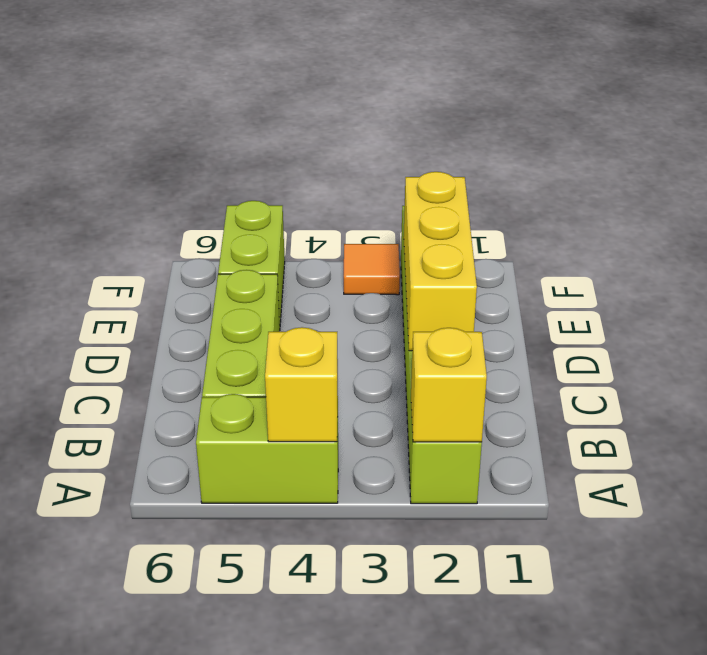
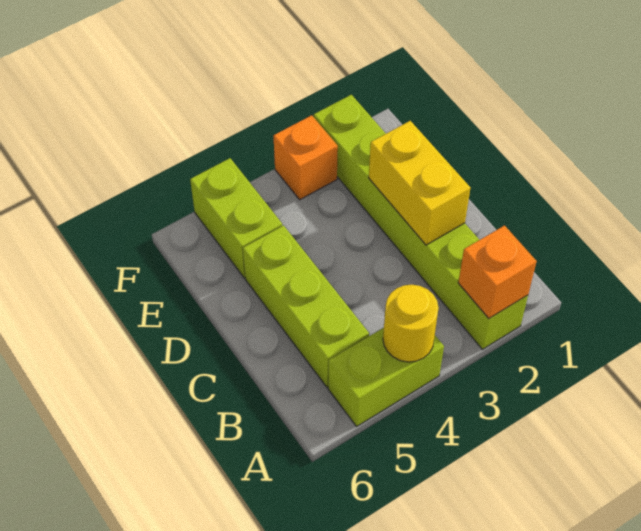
yellow 1x1 brick [411,328,487,442] -> orange 1x1 brick [458,226,537,318]
yellow 1x1 brick [265,327,338,442] -> yellow 1x1 round brick [383,285,439,362]
yellow 1x3 brick [404,172,477,351] -> yellow 1x2 brick [369,121,470,245]
orange 1x1 tile [344,244,400,295] -> orange 1x1 brick [274,115,338,200]

